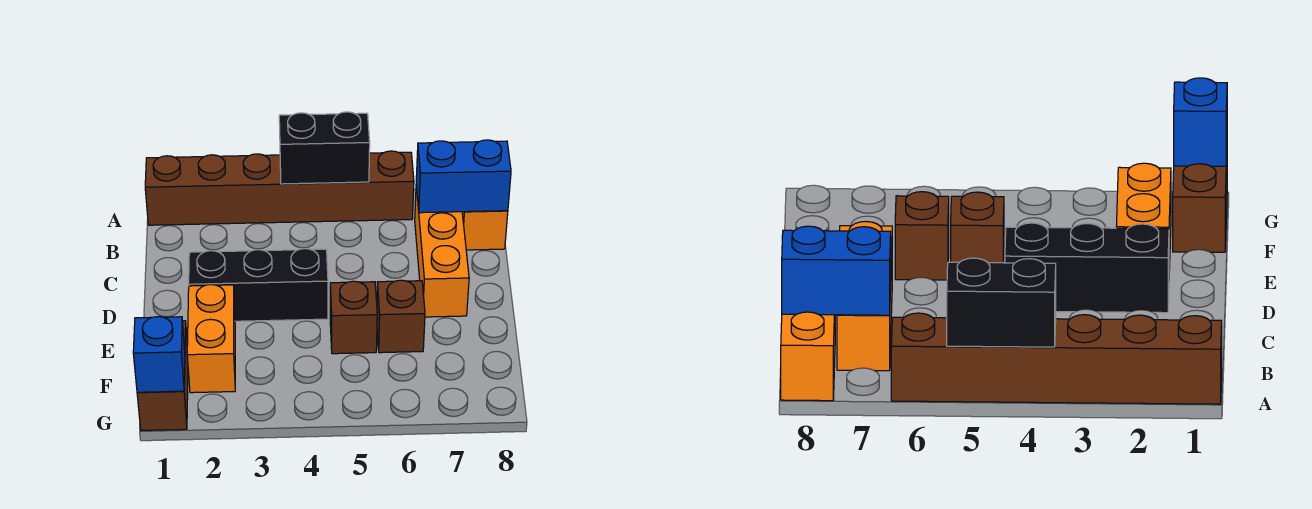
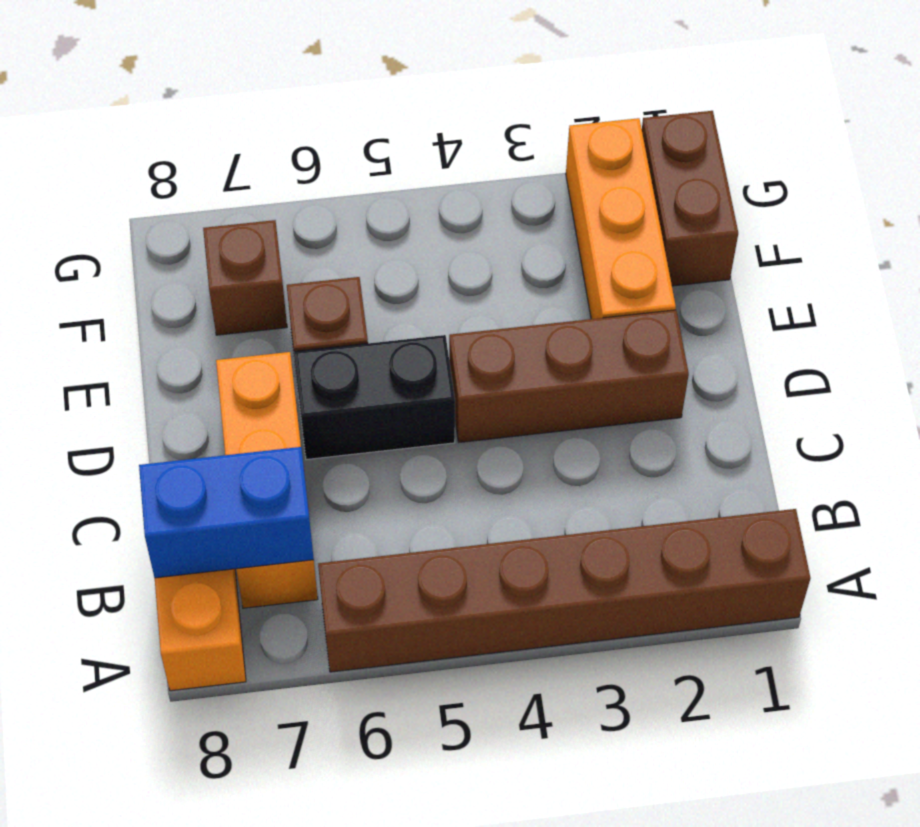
black 1x2 brick [279,112,370,184] -> black 1x2 brick moved to [294,335,455,460]
black 1x3 brick [189,249,328,321] -> brown 1x3 brick [449,310,689,442]
orange 1x2 brick [187,285,235,393] -> orange 1x3 brick [566,118,676,319]
brown 1x1 brick [330,281,377,354] -> brown 1x1 brick moved to [203,220,287,335]
blue 1x1 brick [133,317,185,392] -> none

